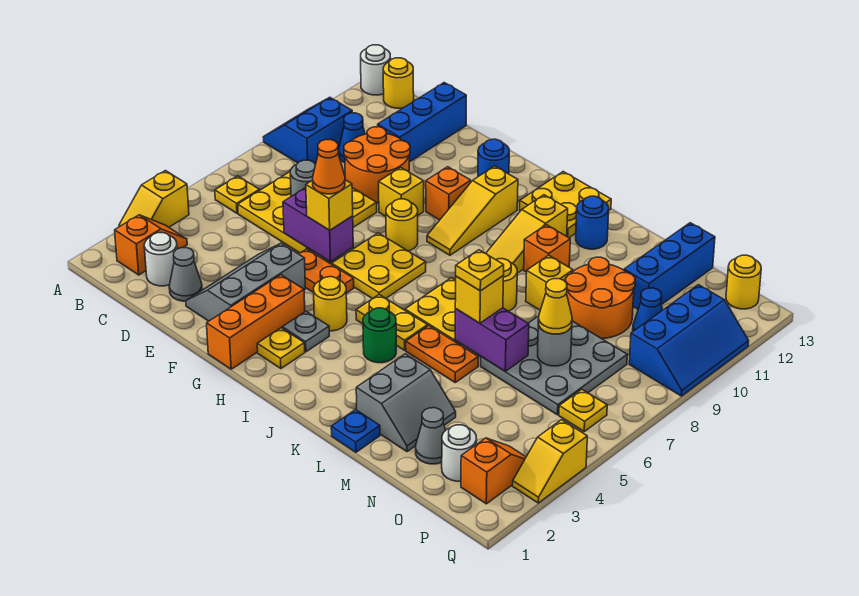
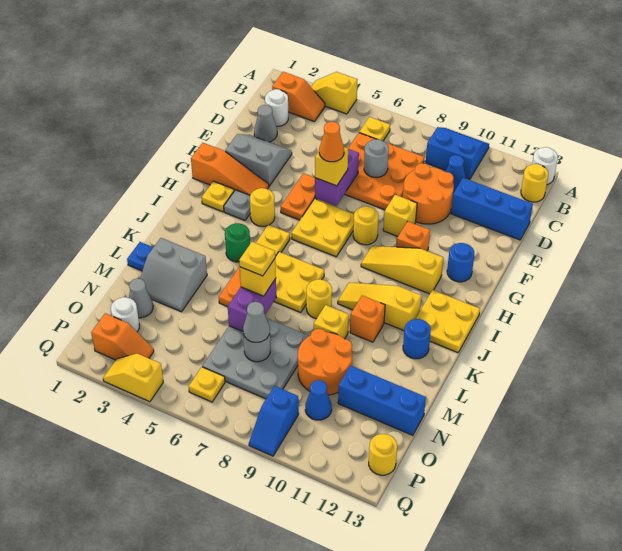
yellow 3x3 plate [238,172,377,253] -> orange 3x3 plate [345,133,424,210]
grey 2x3 slope [186,243,305,321] -> grey 2x2 slope [225,134,292,186]
orange 1x3 brick [207,275,305,369] -> orange 1x3 slope [191,143,269,195]
yellow 1x1 cone [538,279,572,334] -> grey 1x1 cone [243,302,270,342]
blue 2x3 slope [629,285,749,396] -> blue 1x2 slope [249,386,299,456]

